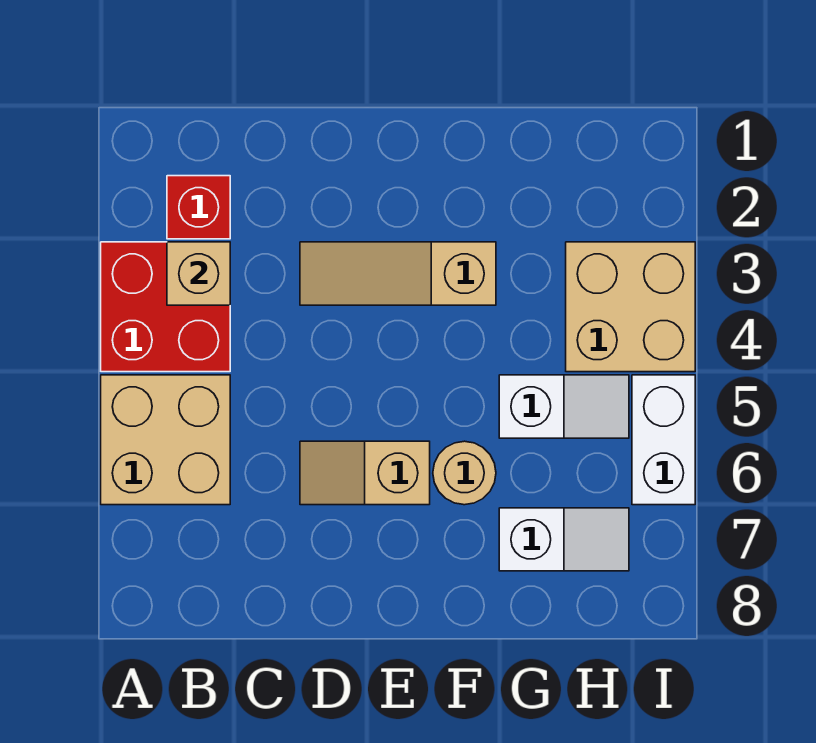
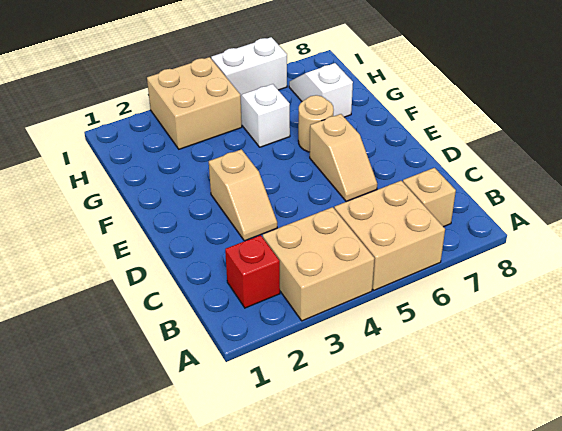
red 2x2 brick [101,242,230,372] -> tan 2x2 brick [263,207,375,321]
tan 1x1 brick [167,242,230,305] -> tan 1x1 brick moved to [403,168,456,227]
tan 1x3 slope [300,242,496,305] -> tan 1x2 slope [209,149,277,241]

